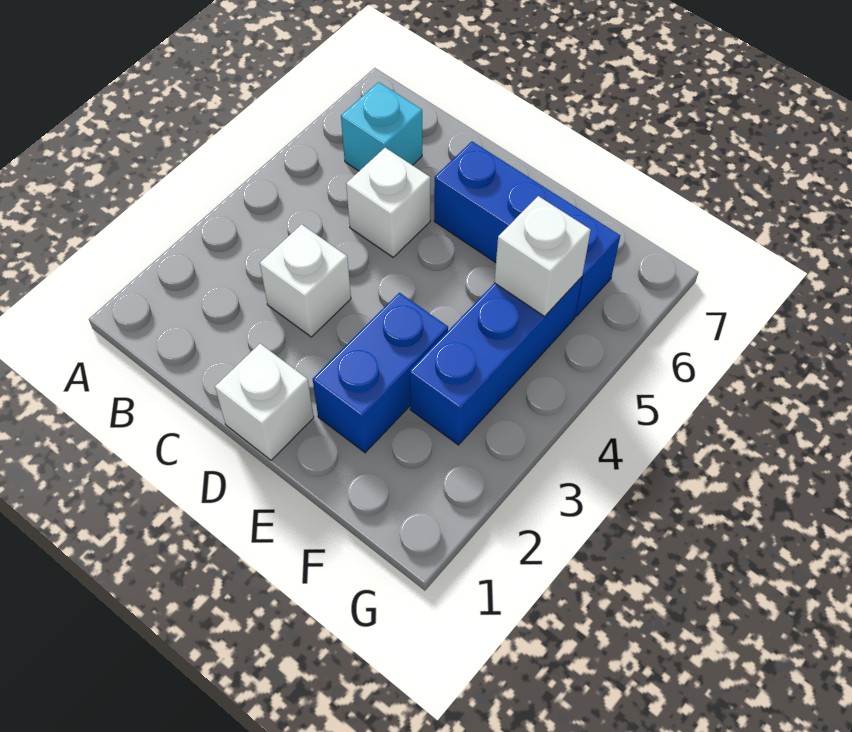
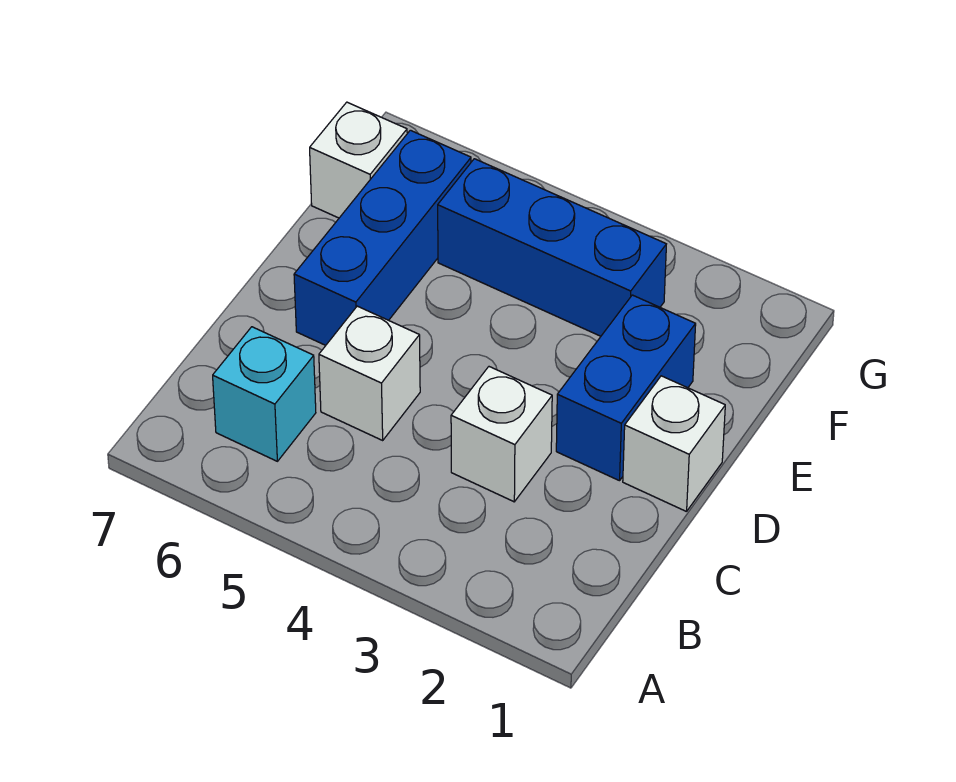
blue 1x2 brick [313,293,448,453] -> blue 1x2 brick turned to [556,295,696,481]
white 1x1 brick [494,196,591,316] -> white 1x1 brick moved to [310,102,407,218]

